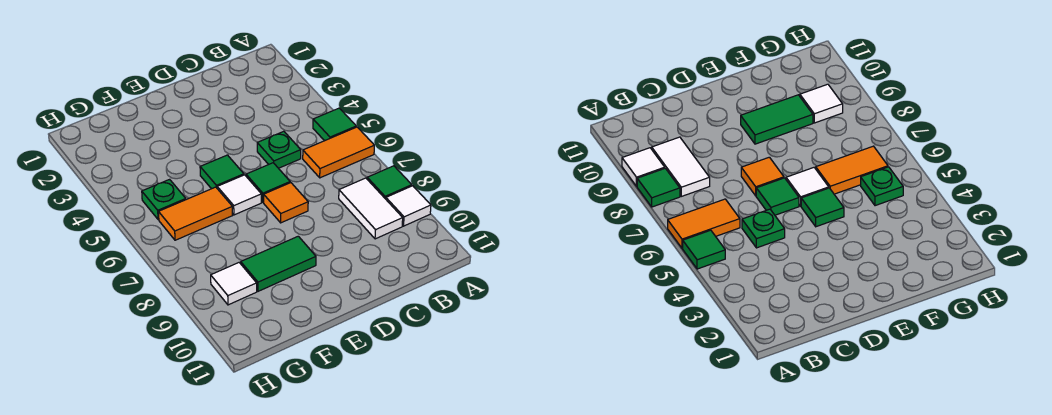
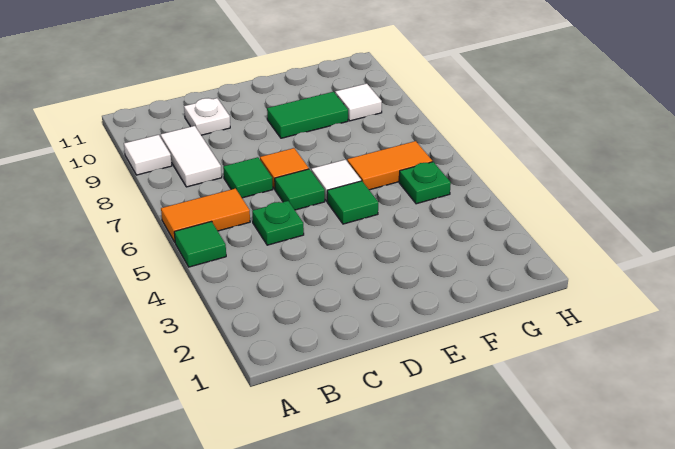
green 1x1 tile [367,166,412,199] -> green 1x1 tile moved to [223,157,273,198]
none -> white 1x1 plate [184,98,230,135]

